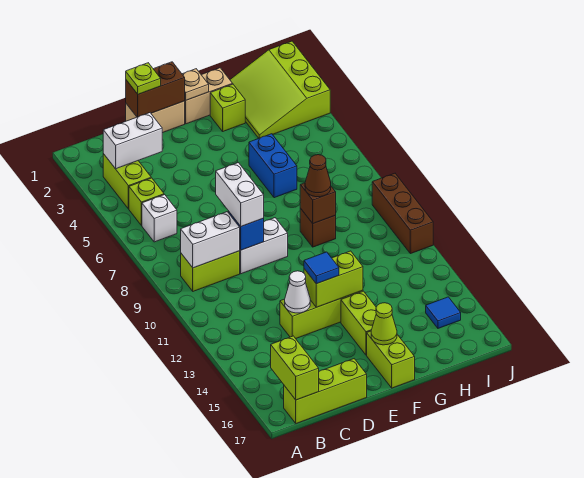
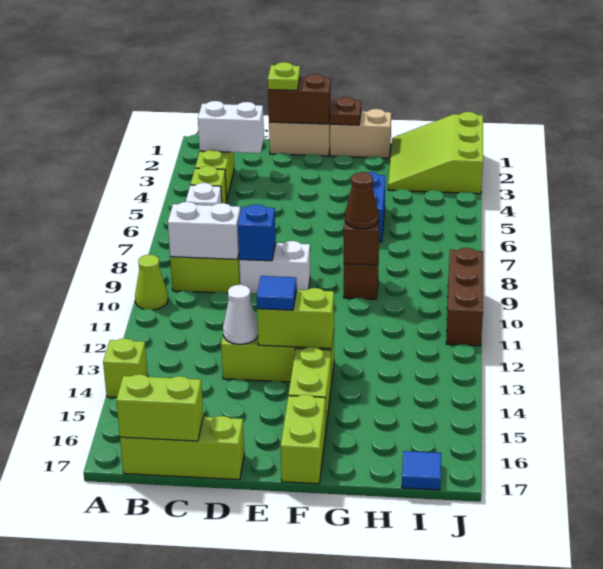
lime 1x2 brick [271,336,319,400] -> lime 1x2 brick turned to [116,374,203,441]
white 1x2 brick [216,163,264,226] -> none
tan 1x1 plate [182,69,209,100] -> brown 1x1 plate [330,97,361,125]
lime 1x1 cone [371,303,397,345] -> lime 1x1 cone moved to [135,255,168,310]
lime 1x1 brick [210,84,245,131] -> lime 1x1 brick moved to [103,338,148,397]
blue 1x1 tile [426,297,461,328] -> blue 1x1 tile moved to [402,451,441,490]

